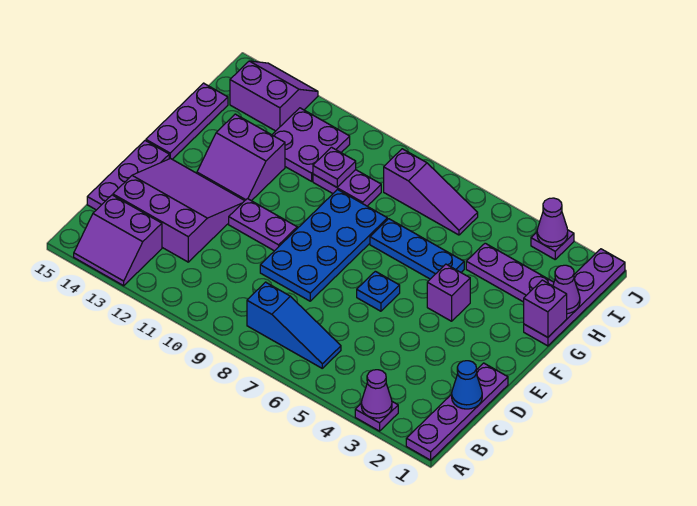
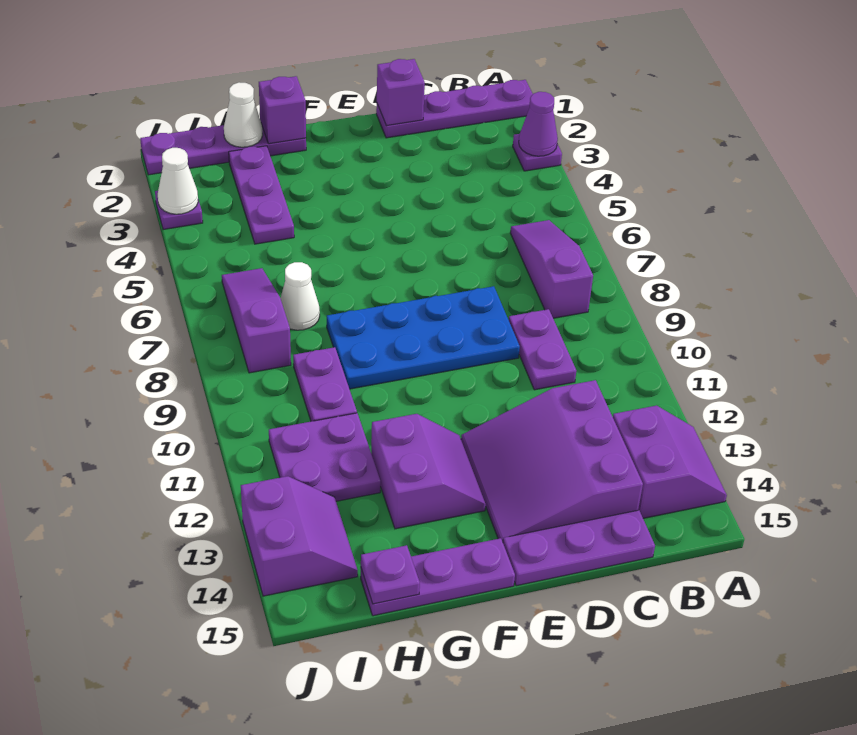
blue 1x3 slope [247,282,341,368] -> purple 1x3 slope [510,220,593,318]
blue 1x1 cone [452,361,482,409] -> none
blue 1x1 plate [357,271,400,311] -> none
purple 1x2 plate [229,199,297,251] -> purple 1x2 plate moved to [509,309,576,390]
purple 1x1 brick [427,264,470,321] -> purple 1x1 brick moved to [377,59,425,126]
blue 1x3 plate [370,219,464,279] -> none
purple 1x1 cone [553,265,580,314] -> white 1x1 cone [224,82,263,147]
none -> white 1x1 cone [280,262,320,330]
purple 1x1 plate [313,147,356,187] -> purple 1x1 plate moved to [361,545,420,604]
purple 2x2 slope [230,61,318,131] -> purple 2x2 slope turned to [241,476,358,596]
purple 1x1 cone [537,198,568,247] -> white 1x1 cone [158,148,198,214]

